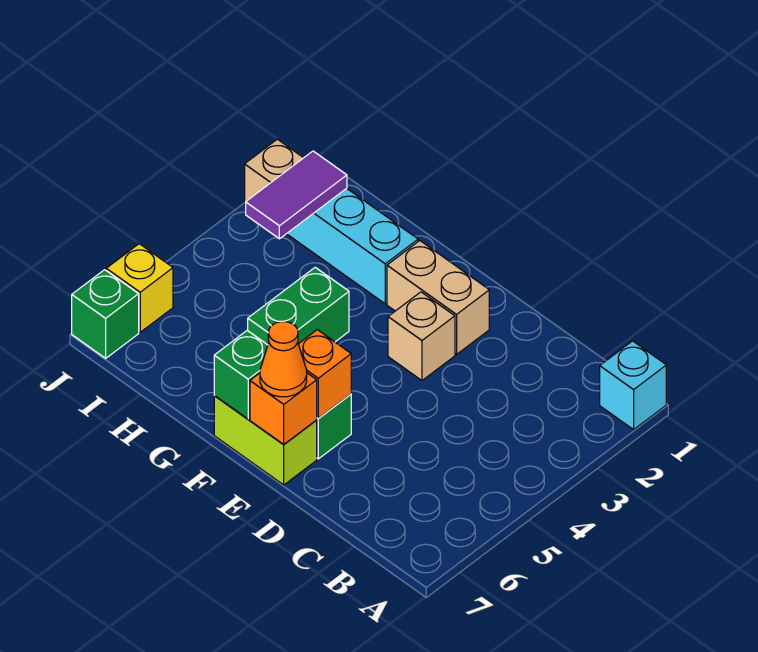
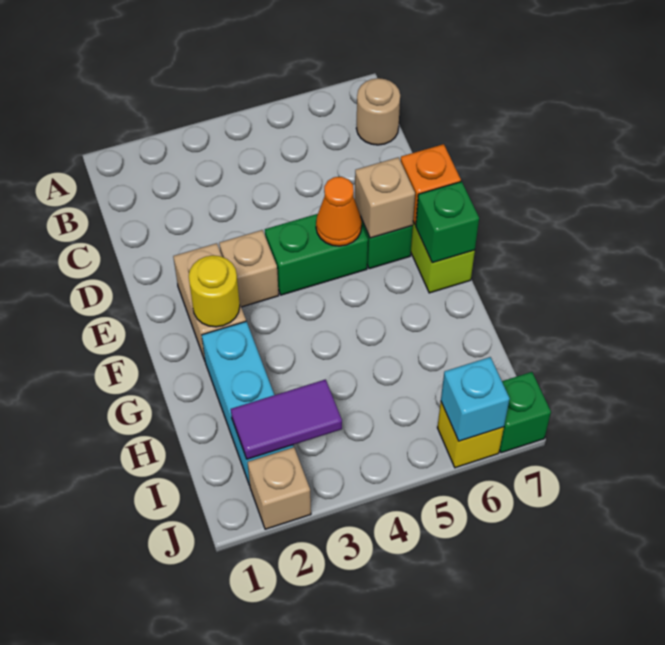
cyan 1x1 brick [600,341,666,430] -> cyan 1x1 brick moved to [441,357,510,441]
none -> tan 1x1 round brick [356,78,400,145]
orange 1x1 brick [299,330,351,418] -> tan 1x1 brick [355,157,415,238]
orange 1x1 cone [260,322,307,397] -> orange 1x1 cone moved to [316,177,362,246]
none -> yellow 1x1 round brick [189,255,240,327]
green 1x2 brick [248,267,349,345] -> green 1x2 brick moved to [265,214,368,295]

